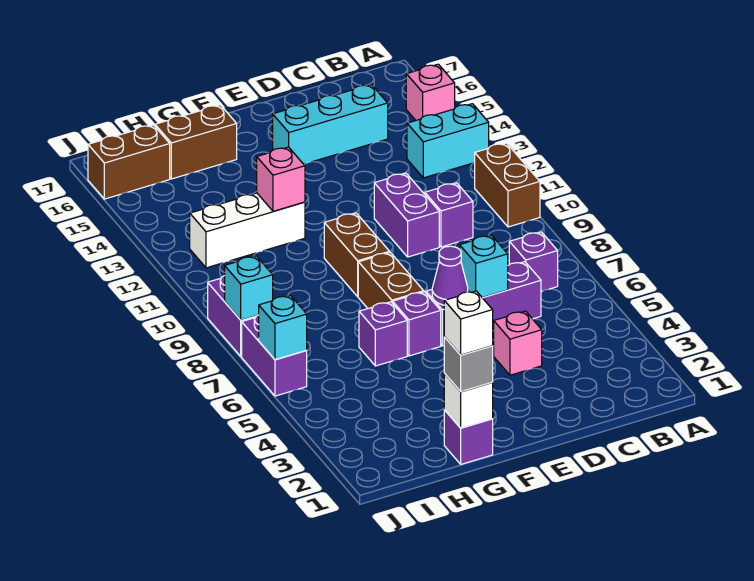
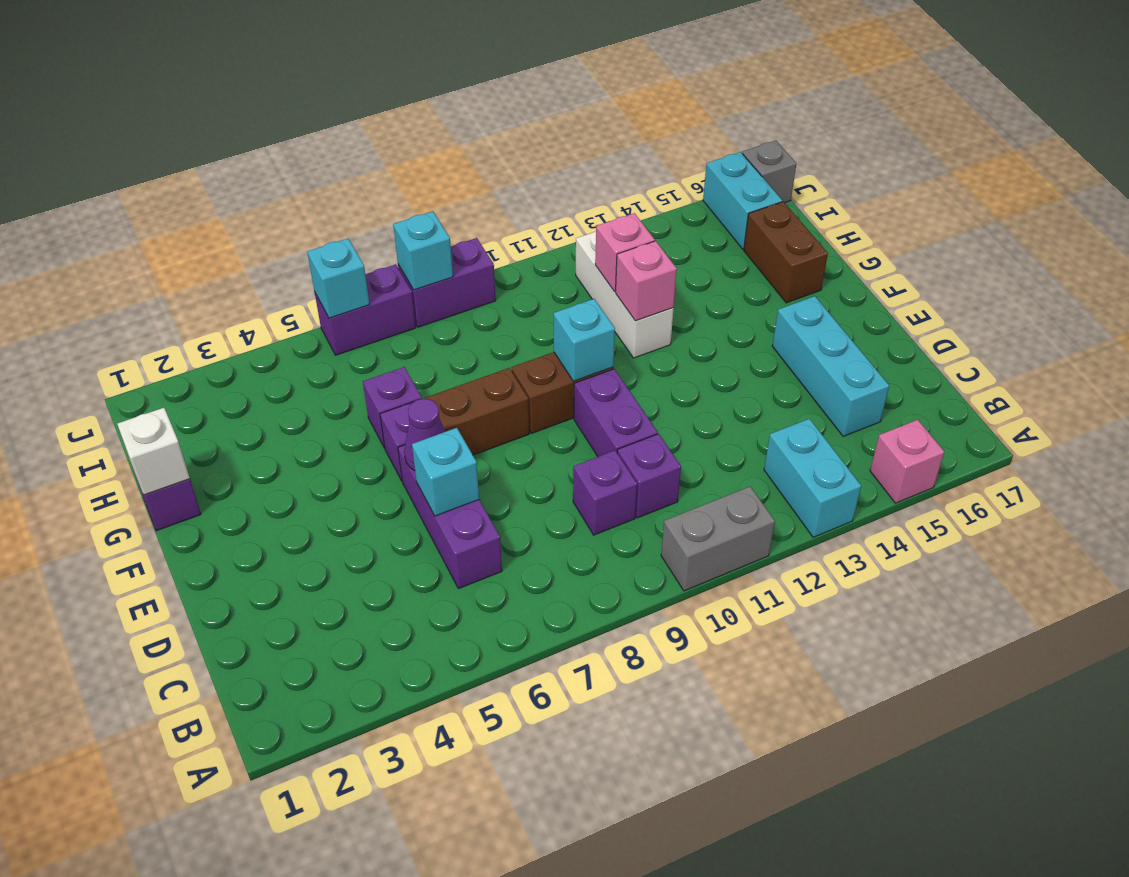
brown 1x2 brick [475,143,540,227] -> grey 1x2 brick [661,487,775,591]
purple 1x1 brick [509,232,558,291] -> purple 1x1 brick moved to [573,451,637,535]
pink 1x1 brick [494,311,542,375] -> pink 1x1 brick moved to [595,213,655,292]
purple 1x2 brick [374,173,439,257] -> purple 1x2 brick turned to [574,369,658,457]
none -> cyan 1x1 brick [554,299,615,381]
grey 1x1 brick [444,337,493,392] -> grey 1x1 brick moved to [742,141,796,203]
white 1x1 brick [444,291,493,355] -> none
brown 1x2 brick [88,125,170,199] -> cyan 1x2 brick [703,152,782,249]

